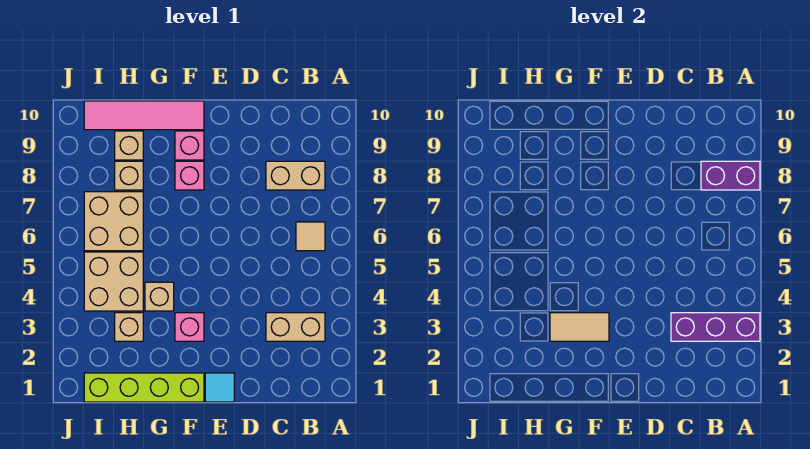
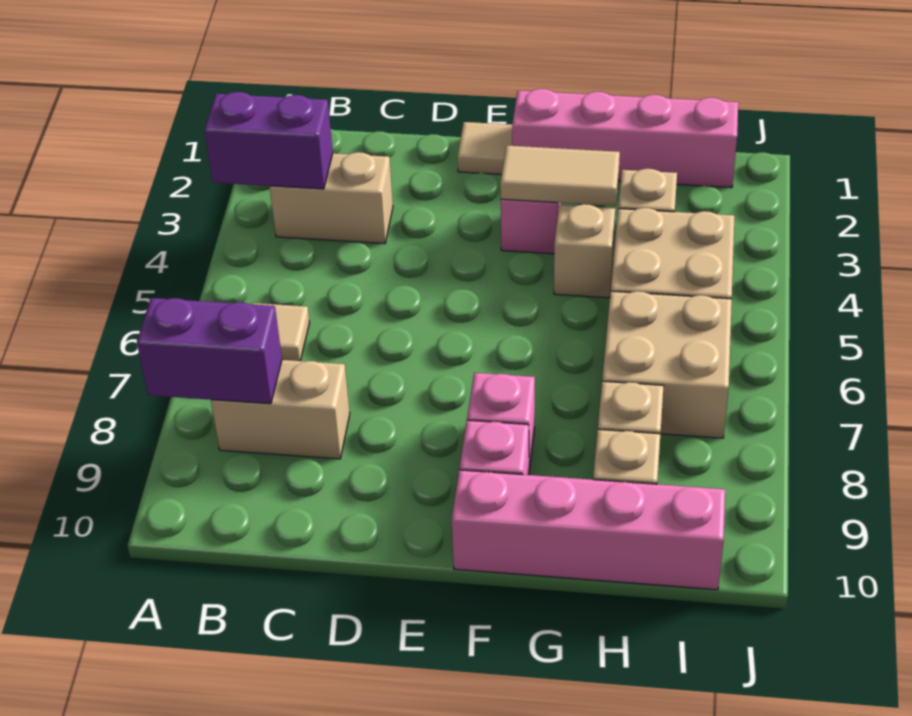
purple 1x3 brick [671,313,760,341] -> purple 1x2 brick [204,92,333,189]
cyan 1x1 tile [205,373,234,402] -> tan 1x1 tile [457,122,512,174]
lime 1x4 brick [84,373,204,402] -> pink 1x4 brick [512,89,738,188]
pink 1x4 tile [84,101,204,130] -> pink 1x4 brick [452,470,725,590]

